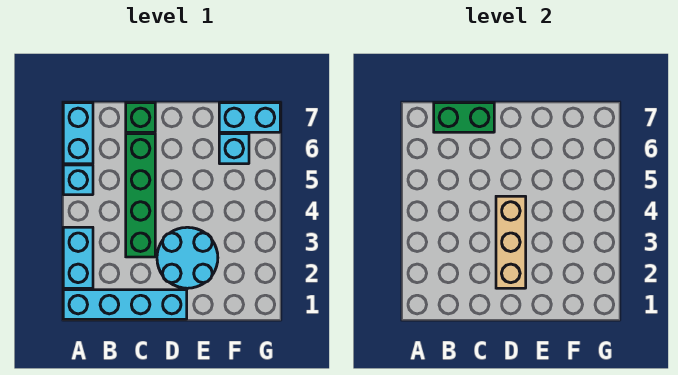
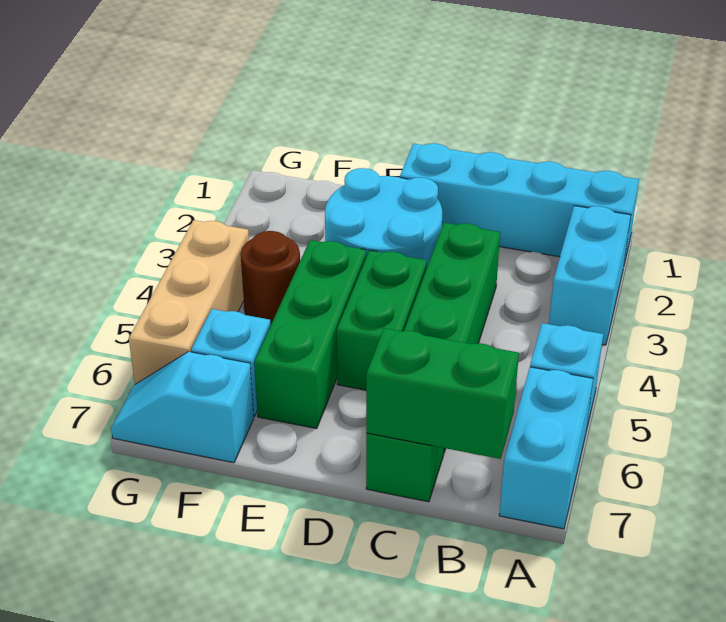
tan 1x3 brick [496,196,526,288] -> tan 1x3 brick moved to [129,220,249,384]
none -> green 1x2 brick [337,250,427,390]
none -> green 1x3 brick [254,240,366,429]
none -> brown 1x1 round brick [241,231,300,325]
cyan 1x2 brick [219,103,280,132] -> cyan 1x2 slope [111,352,254,463]

